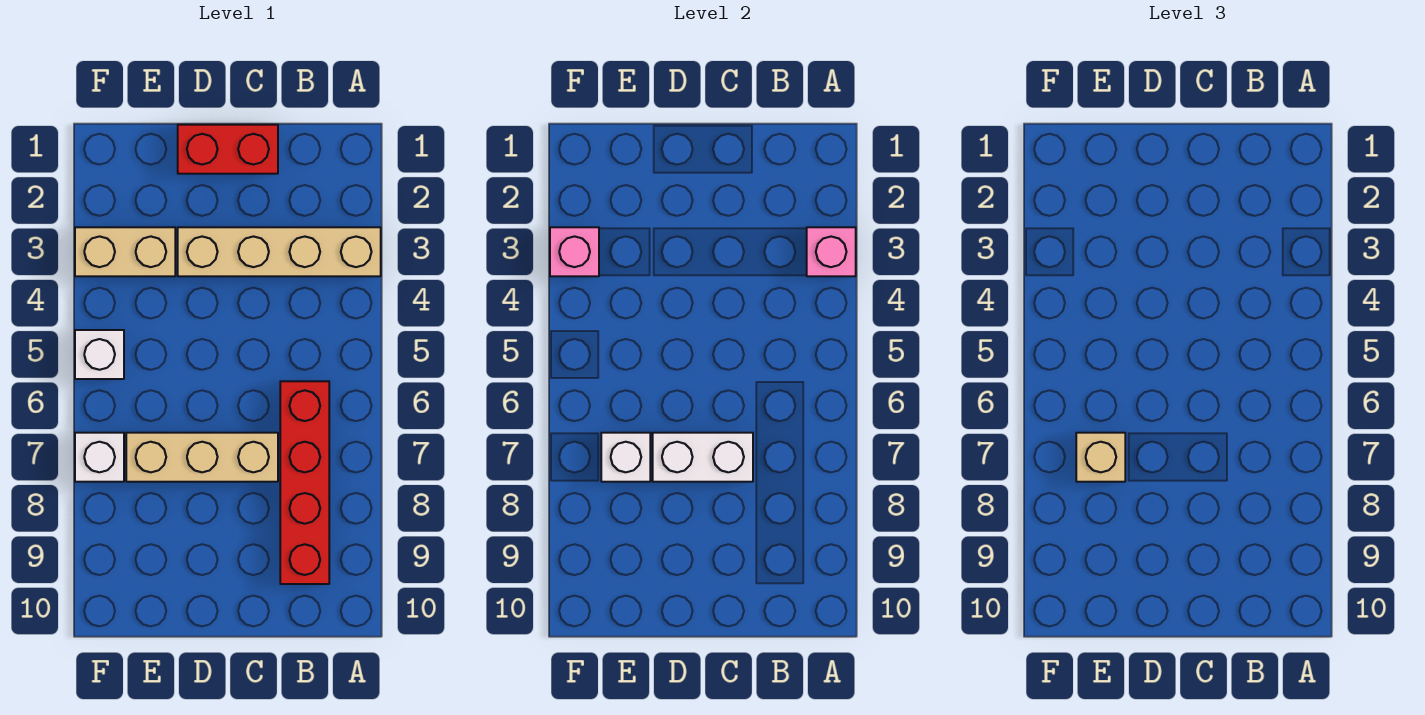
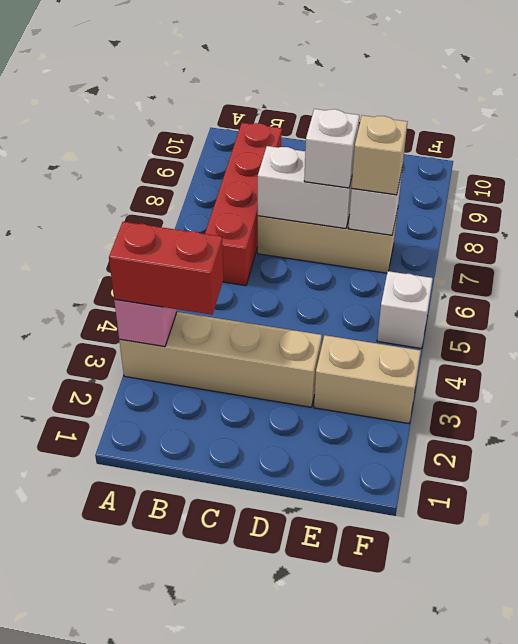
red 1x2 brick [178,125,278,174] -> red 1x2 brick moved to [109,222,224,315]
pink 1x1 brick [550,227,599,276] -> none
white 1x1 brick [75,433,124,482] -> white 1x1 brick moved to [304,109,359,188]

